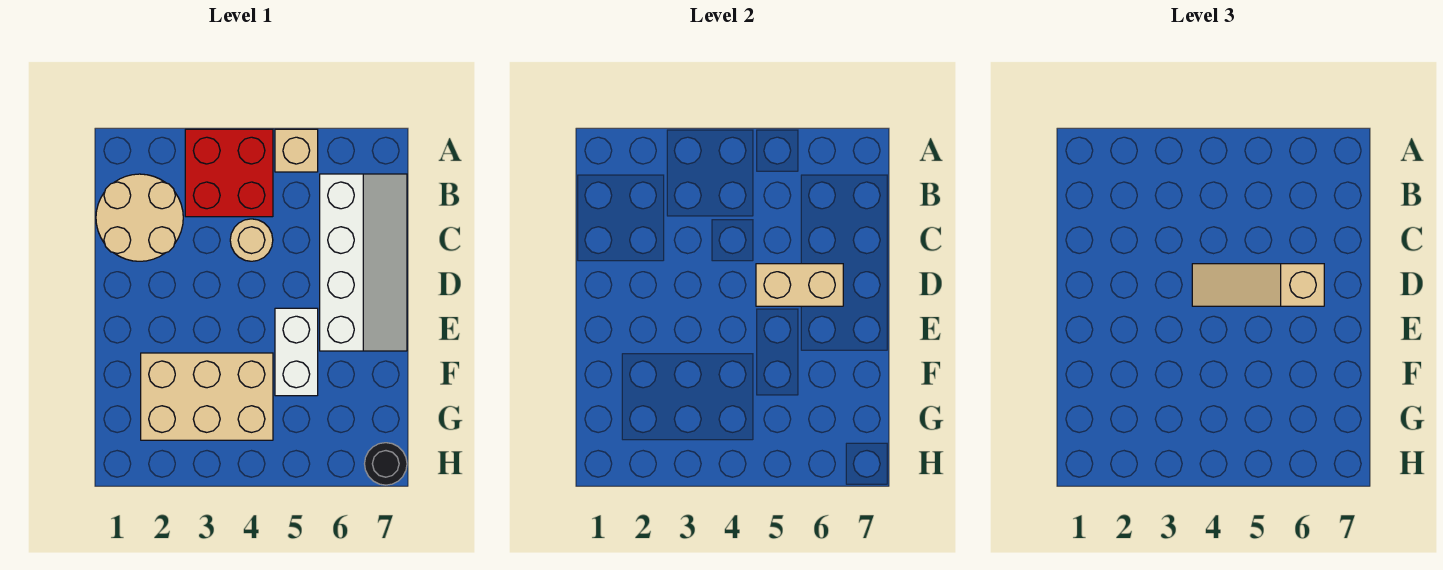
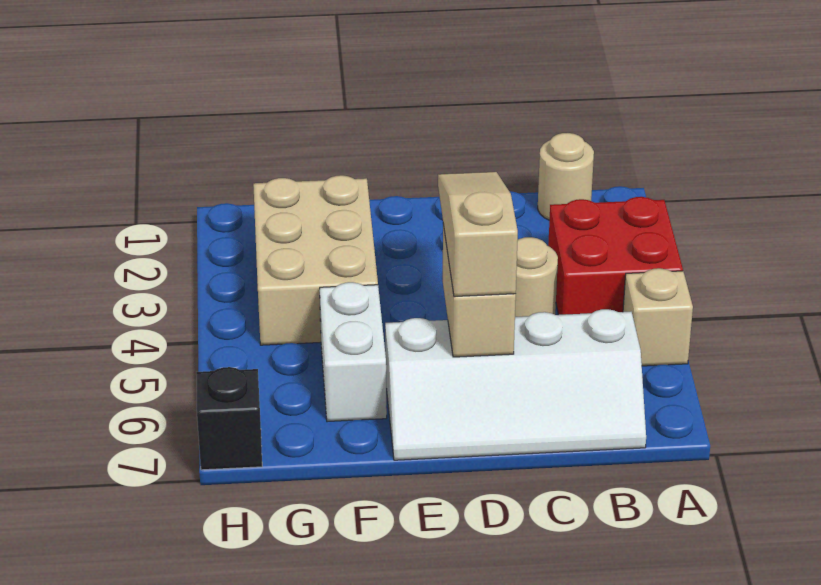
tan 2x2 round brick [96,174,183,261] -> tan 1x1 round brick [538,133,594,220]
white 1x2 brick [275,308,318,396] -> white 1x2 brick turned to [320,282,387,422]
black 1x1 round brick [365,443,407,485] -> black 1x1 brick [196,367,262,470]

